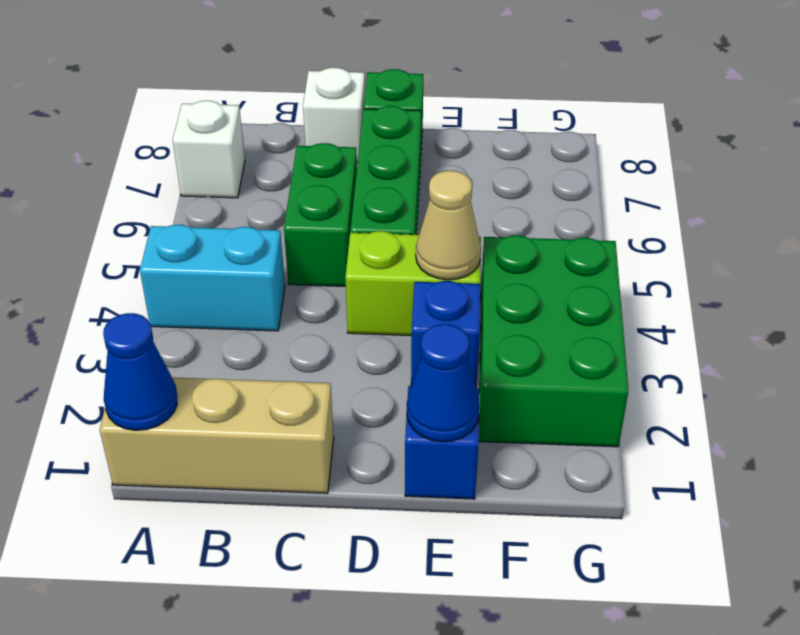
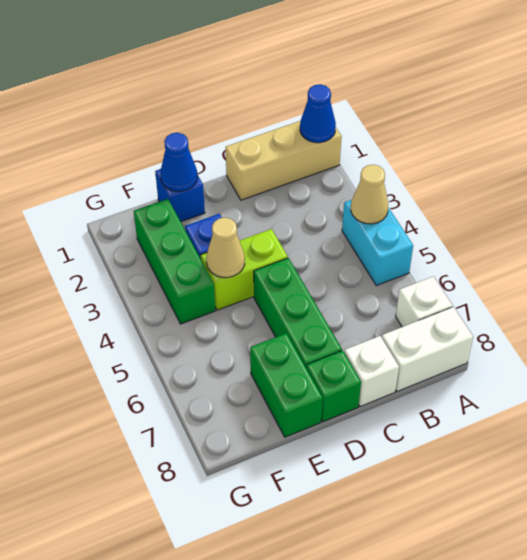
cyan 1x2 brick [140,225,285,331] -> cyan 1x2 brick turned to [342,200,413,286]
none -> tan 1x1 cone [351,165,388,224]
none -> white 1x2 brick [382,307,473,392]
green 1x2 brick [284,143,357,286] -> green 1x2 brick moved to [250,333,323,437]
green 2x3 brick [479,235,628,447] -> green 1x3 brick [134,199,215,324]

